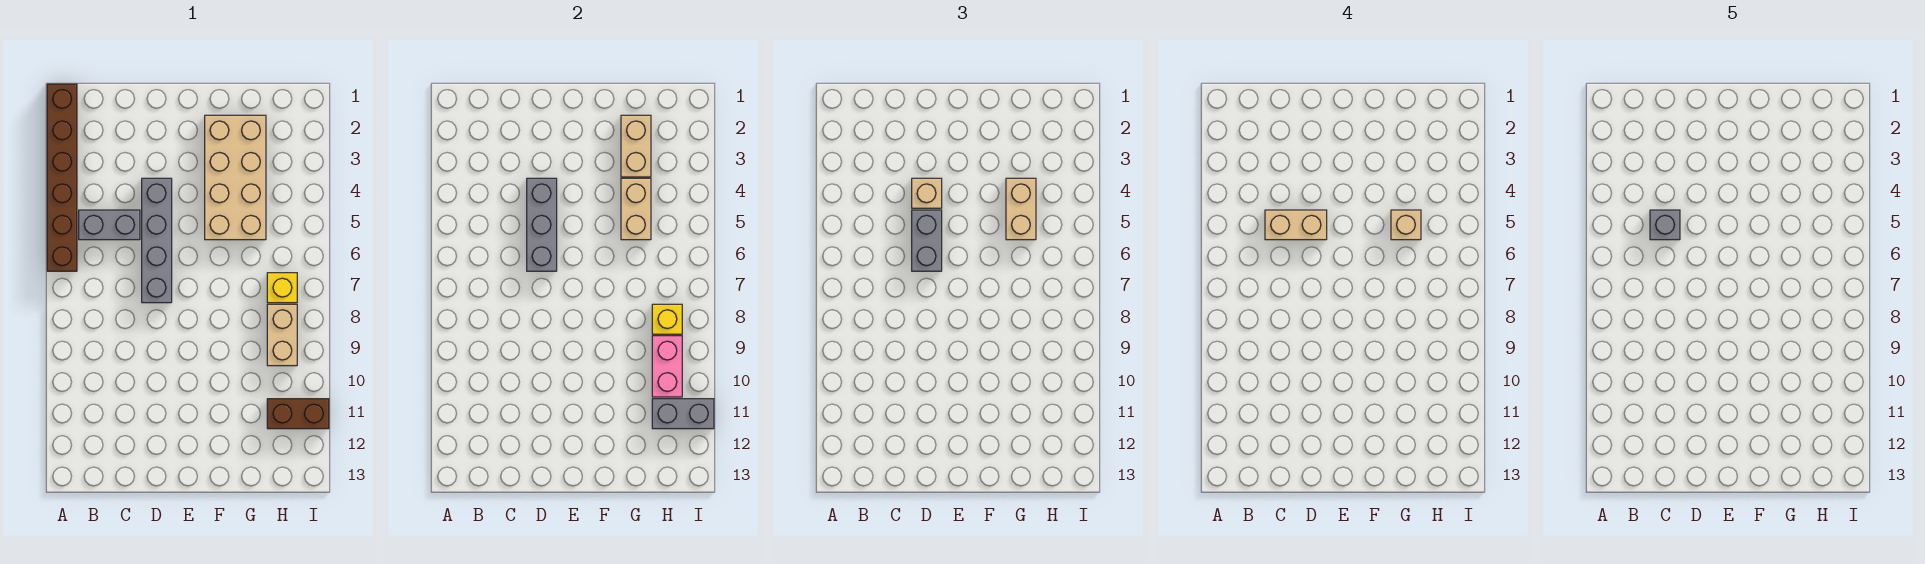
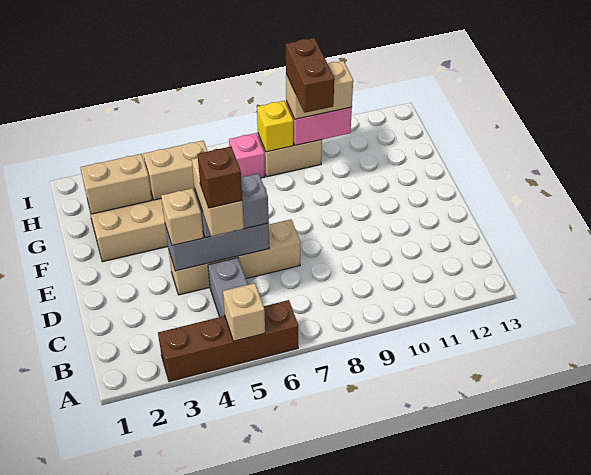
brown 1x6 brick [47,84,77,271] -> brown 1x4 brick [158,300,298,381]
grey 1x1 brick [1650,210,1680,240] -> brown 1x1 brick [197,147,242,208]
grey 1x4 brick [142,178,172,303] -> tan 1x4 brick [168,219,301,295]
tan 1x2 brick [1006,178,1036,240] -> tan 1x2 brick moved to [286,61,353,119]
tan 1x1 brick [1391,210,1421,240] -> tan 1x1 brick moved to [223,283,265,341]
yellow 1x1 brick [267,273,297,303] -> pink 1x1 brick [229,133,265,178]
brown 1x2 brick [267,399,329,429] -> brown 1x2 brick moved to [286,38,334,113]
grey 1x2 brick [652,399,714,429] -> none

